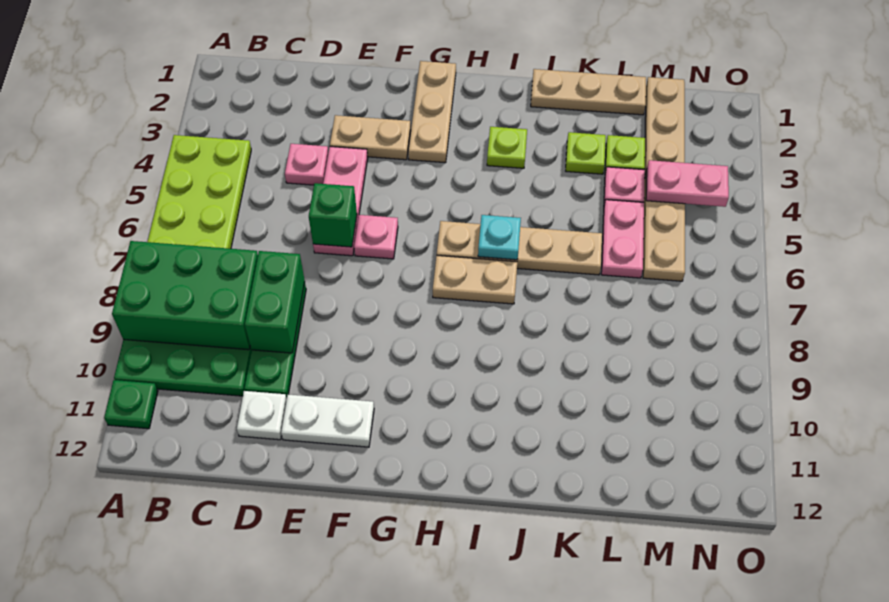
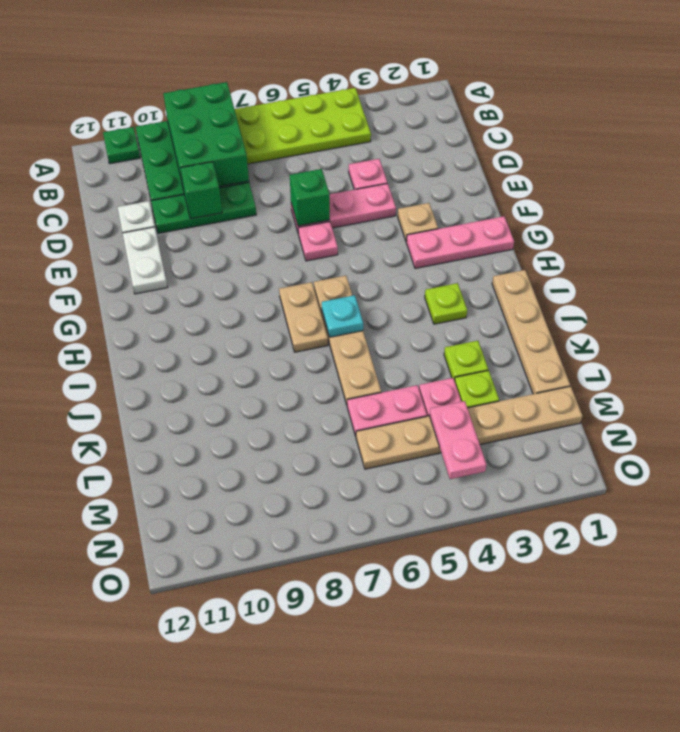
green 1x2 brick [245,251,305,353] -> green 1x1 brick [181,162,222,219]
tan 1x2 plate [330,115,411,160] -> tan 1x1 plate [398,203,438,241]
tan 1x3 plate [408,61,456,163] -> pink 1x3 plate [406,216,514,269]
tan 1x3 plate [531,69,646,115] -> tan 1x4 plate [492,270,570,394]

